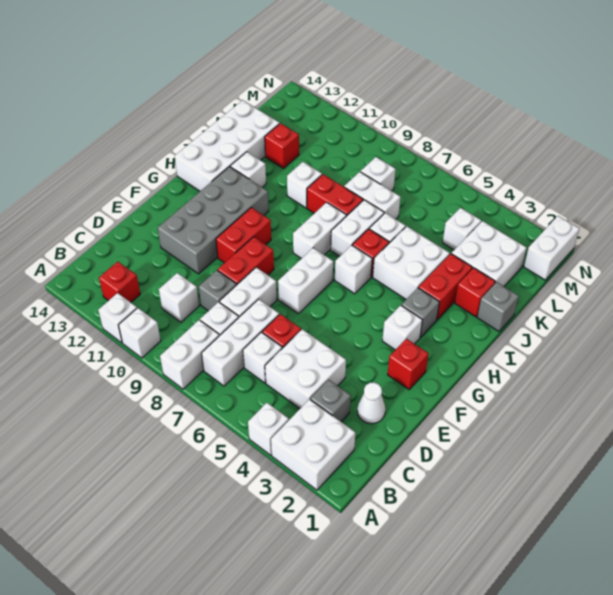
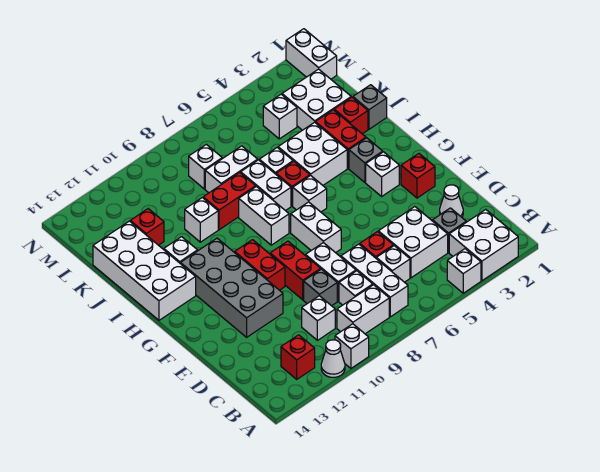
white 1x2 brick [160,320,219,389] -> white 1x2 brick turned to [337,285,389,334]
white 1x1 brick [98,293,137,343] -> white 1x1 cone [321,340,345,377]

